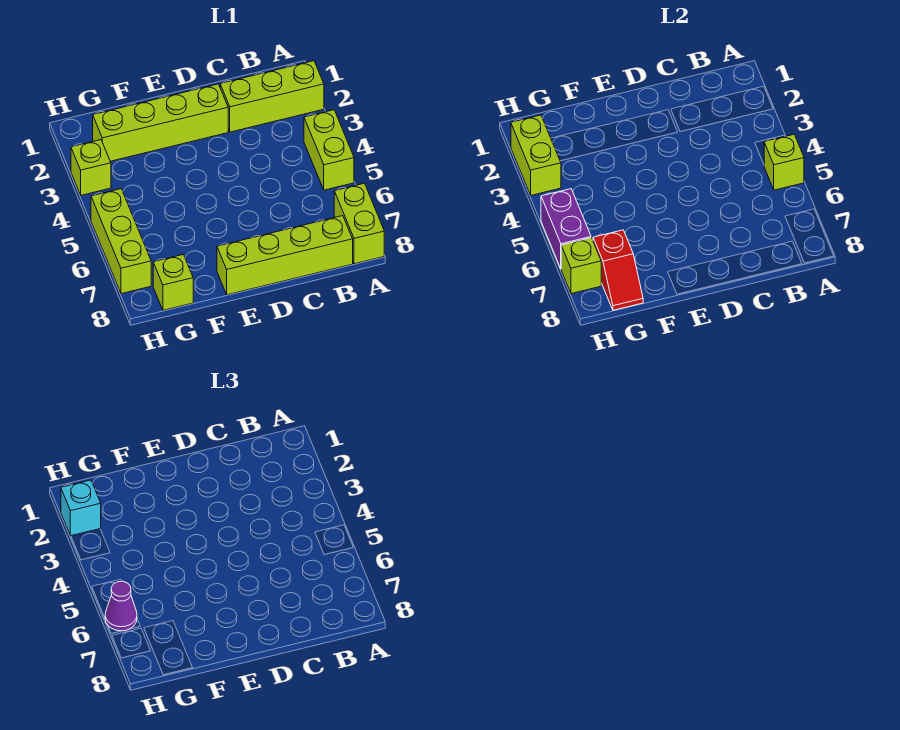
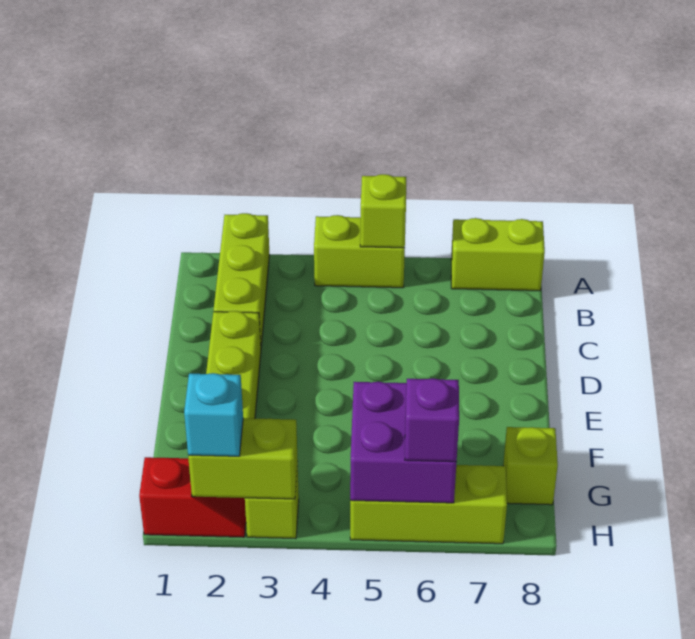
lime 1x4 brick [217,216,353,295] -> none
red 1x2 slope [593,230,643,310] -> red 1x2 slope moved to [139,457,246,537]
purple 1x2 brick [541,189,591,268] -> purple 2x2 brick [350,382,457,503]
purple 1x1 cone [105,581,137,631] -> purple 1x1 brick [405,378,459,462]
lime 1x1 brick [561,238,601,294] -> none

